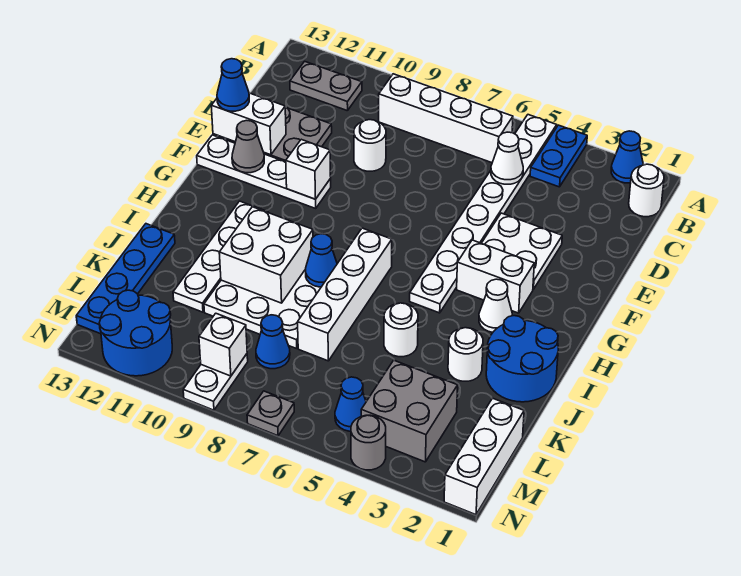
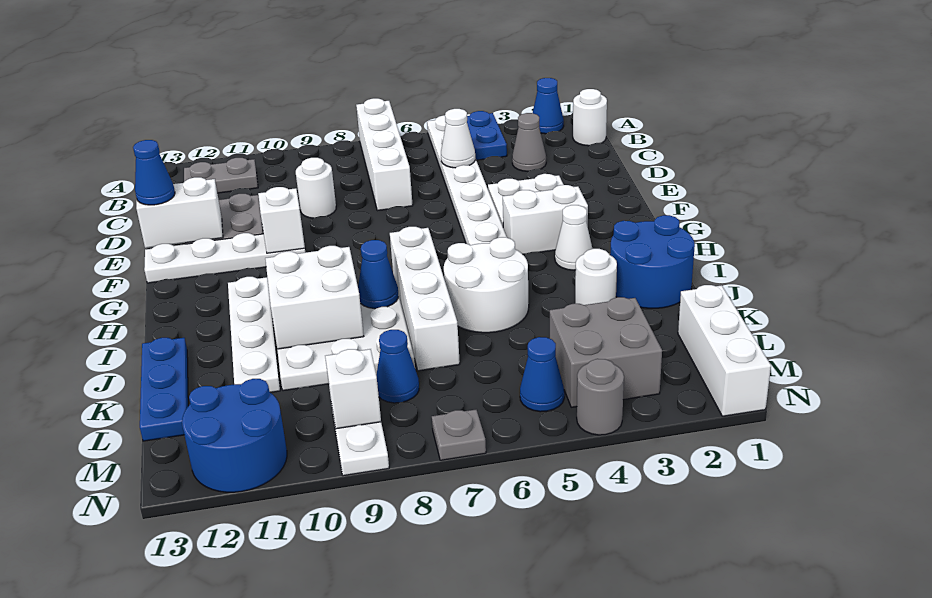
white 1x4 brick [379,74,513,163] -> white 1x4 brick turned to [356,98,413,211]
grey 1x1 cone [232,120,264,173] -> grey 1x1 cone moved to [512,113,546,171]
white 1x1 round brick [384,303,418,357] -> white 2x2 round brick [444,237,529,333]
blue 1x4 plate [76,224,175,334] -> blue 1x3 plate [140,338,188,441]

